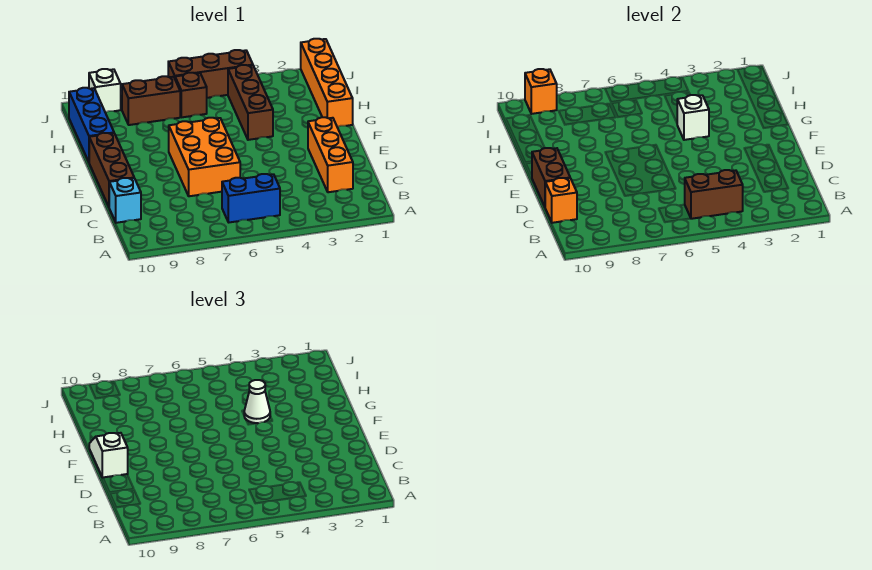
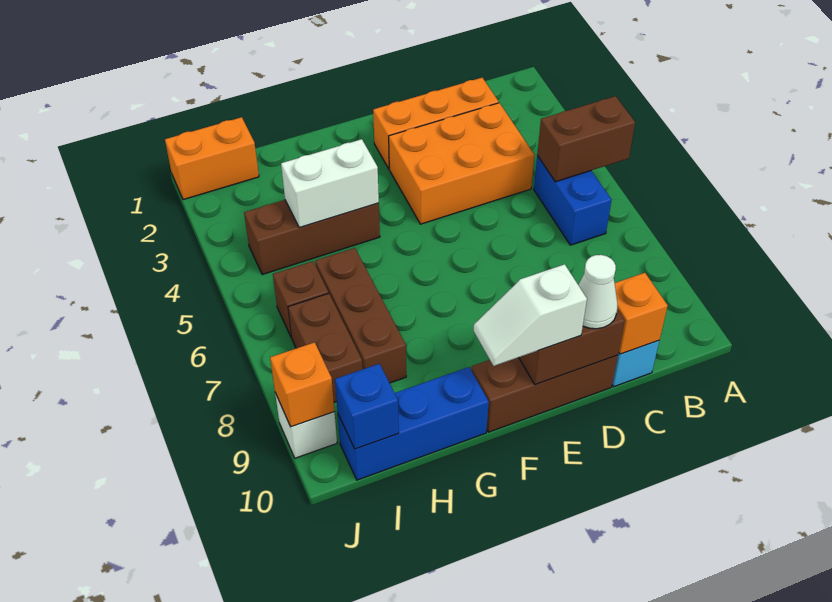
brown 1x2 brick [685,170,743,219] -> brown 1x2 brick turned to [537,96,635,182]
orange 2x3 brick [169,118,240,196] -> orange 2x3 brick moved to [389,103,534,224]
orange 1x4 brick [301,39,353,127] -> orange 1x2 brick [165,117,259,200]
white 1x1 brick [677,95,709,140] -> white 1x2 brick [281,139,379,228]
white 1x1 cone [244,380,270,423] -> white 1x1 cone moved to [579,255,617,329]
none -> blue 1x1 brick [335,364,399,449]
brown 1x3 brick [168,50,253,98] -> brown 1x3 brick moved to [315,248,406,383]

